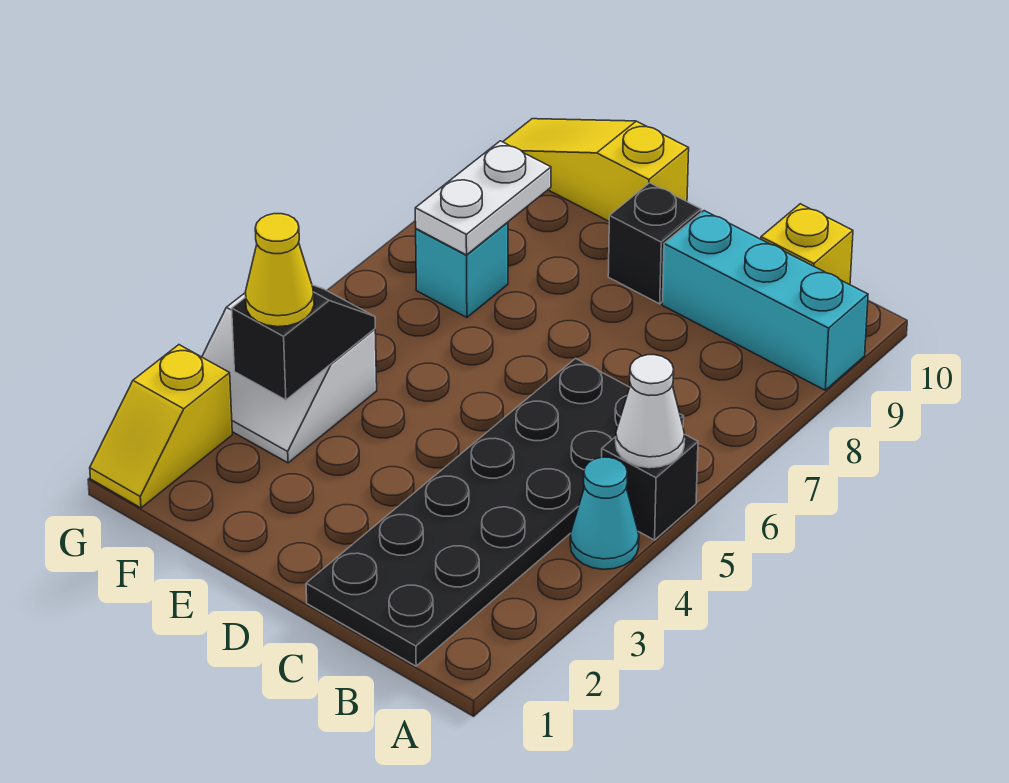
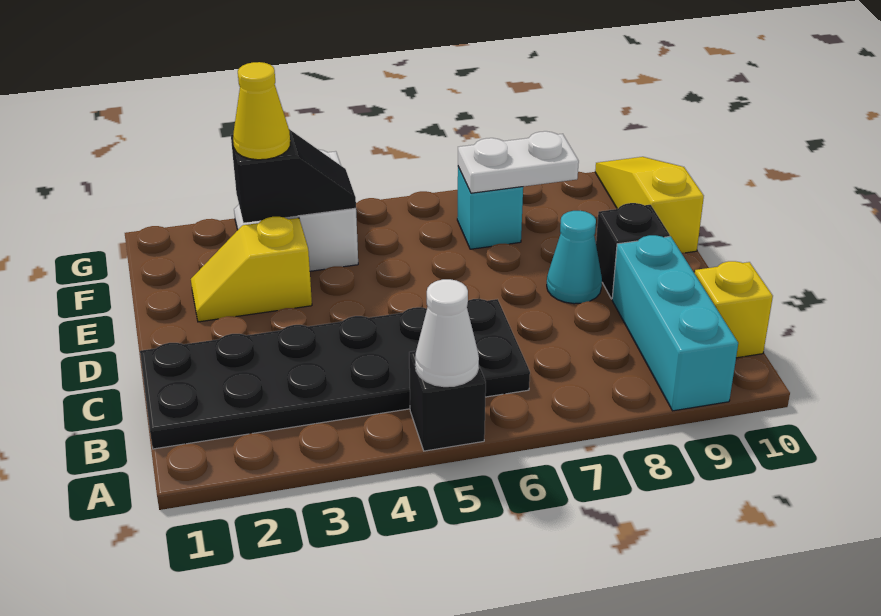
cyan 1x1 cone [570,457,639,569] -> cyan 1x1 cone moved to [547,211,602,304]
yellow 1x2 slope [90,345,232,508] -> yellow 1x2 slope moved to [191,217,312,322]

